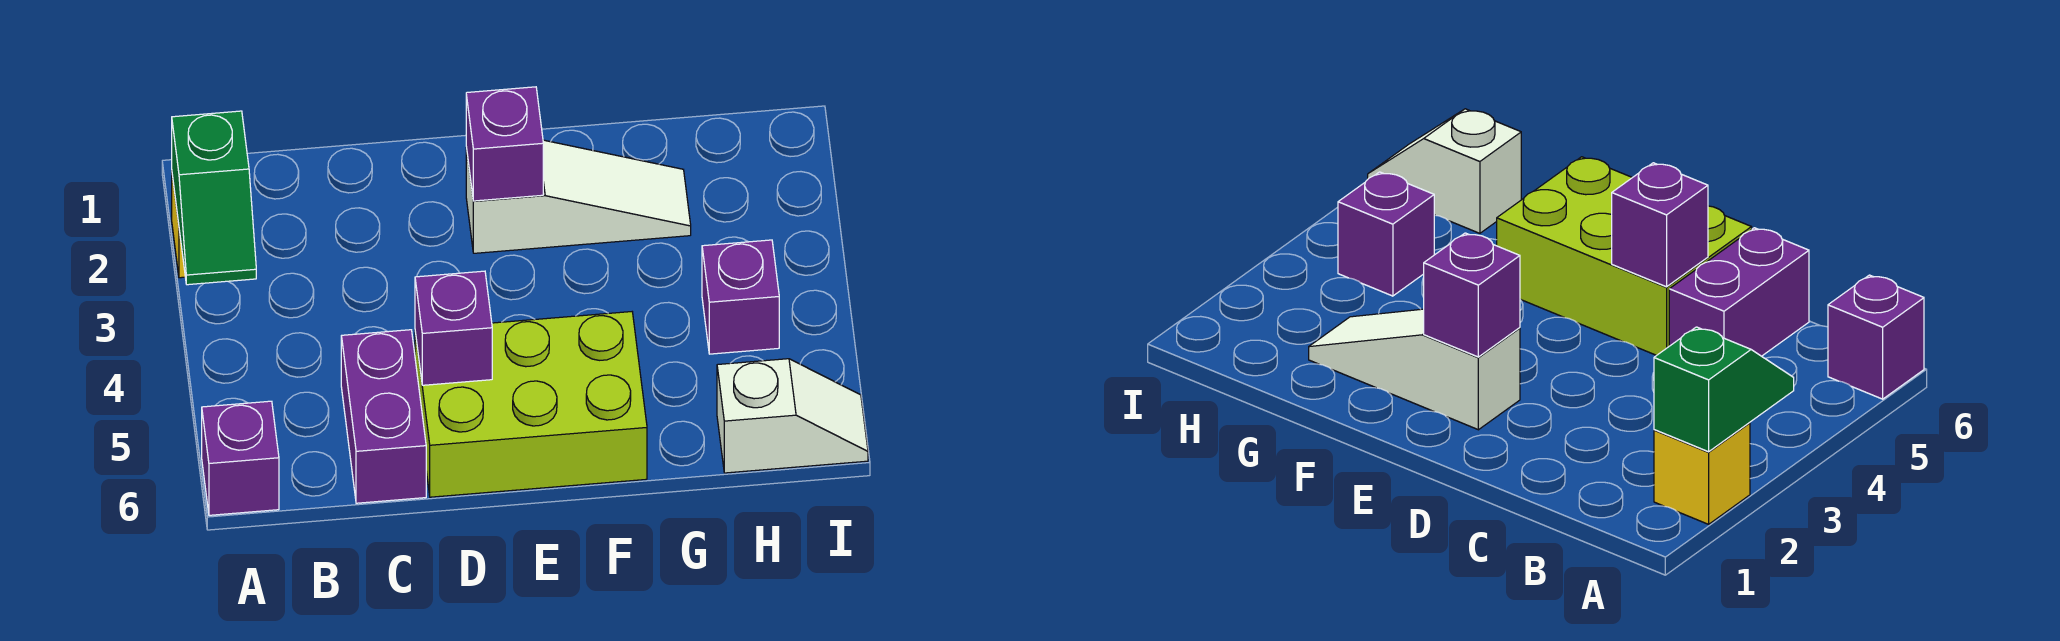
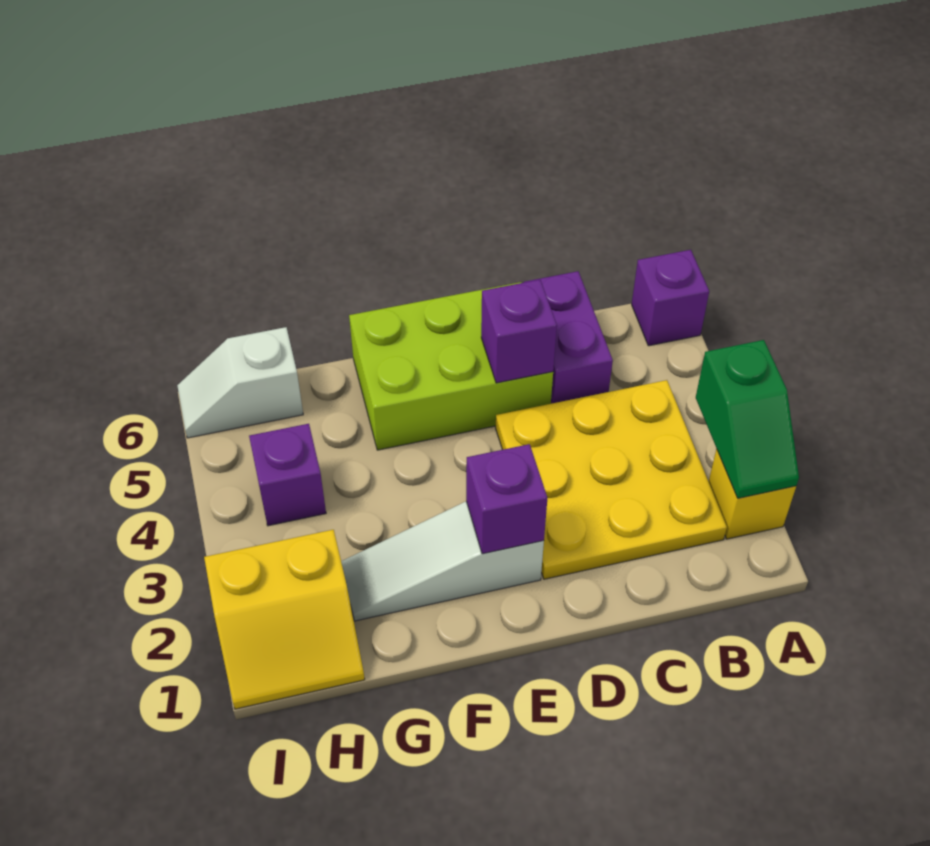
green 1x2 slope [172,111,256,285] -> green 1x2 slope turned to [696,340,799,498]
none -> yellow 3x3 plate [496,380,727,579]
none -> yellow 2x2 slope [204,530,365,709]

